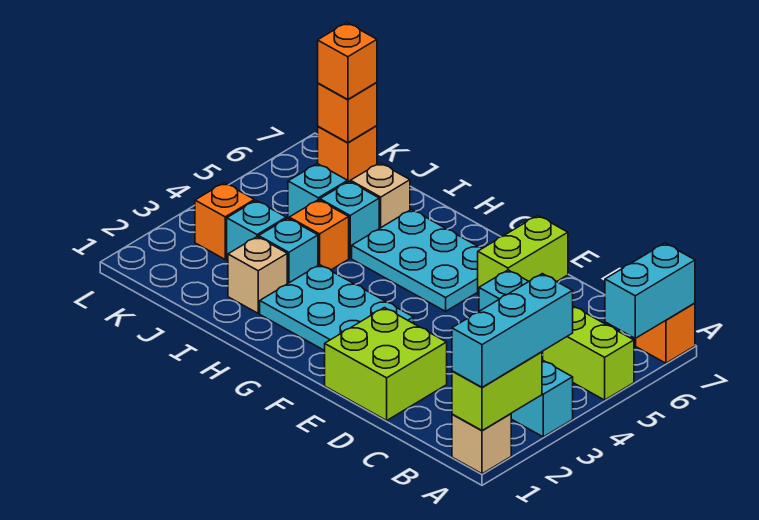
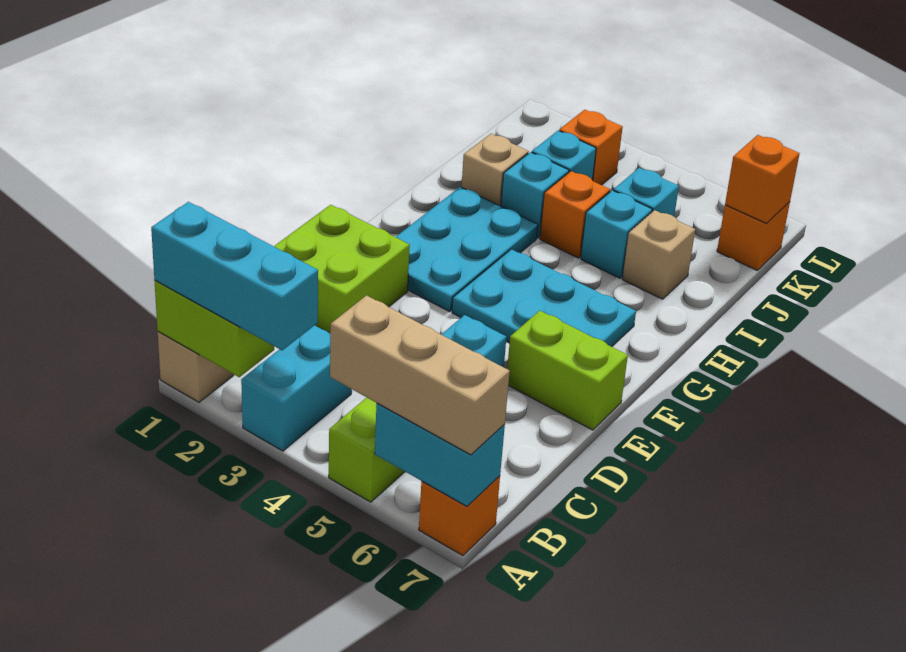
none -> tan 1x3 brick [330,295,510,455]
cyan 2x3 plate [352,210,482,311] -> cyan 2x3 plate turned to [452,249,636,347]
orange 1x1 brick [318,23,377,99] -> none

